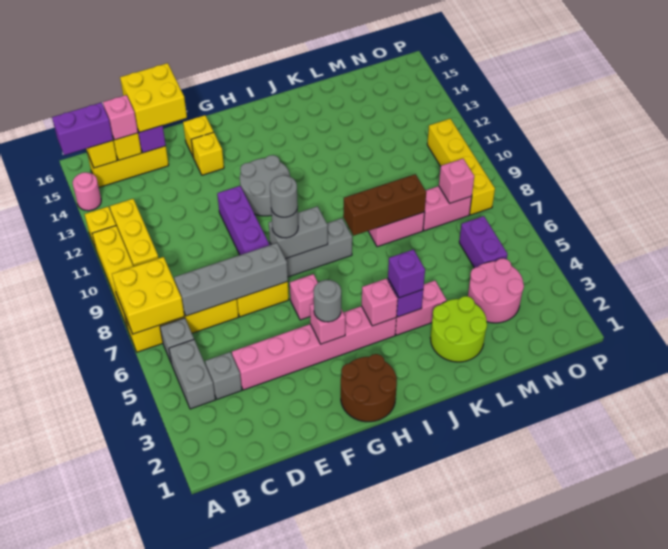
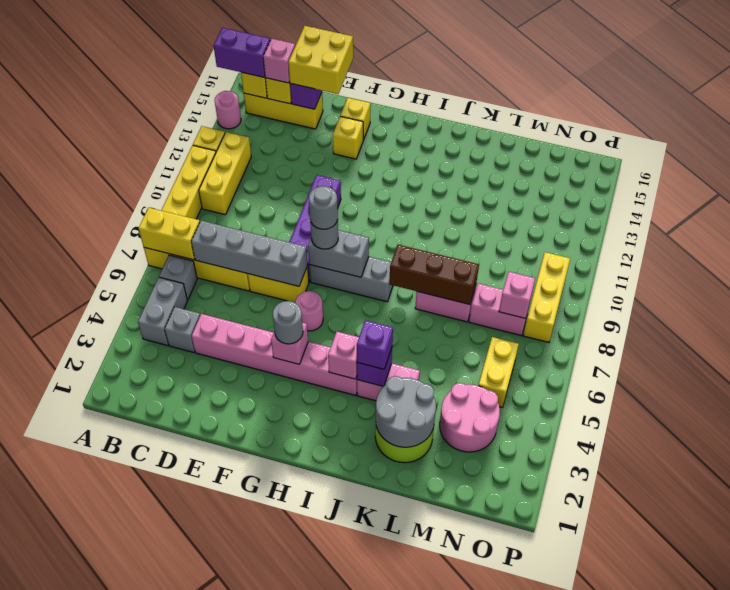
yellow 2x2 brick [112,257,184,334] -> yellow 1x2 brick [139,208,200,260]
brown 2x2 round brick [341,354,397,422] -> none
pink 1x1 brick [289,274,318,320] -> pink 1x1 round brick [295,291,323,331]
grey 2x2 round brick [240,155,290,216] -> grey 2x2 round brick moved to [376,376,436,447]
purple 1x2 brick [459,216,508,268] -> yellow 1x2 brick [478,337,519,407]
yellow 1x4 brick [427,119,495,215] -> yellow 1x3 brick [523,252,570,342]

